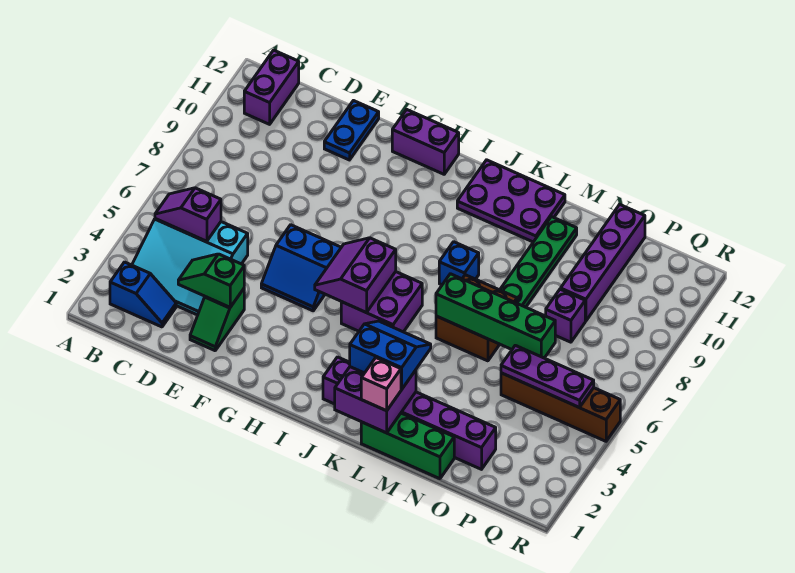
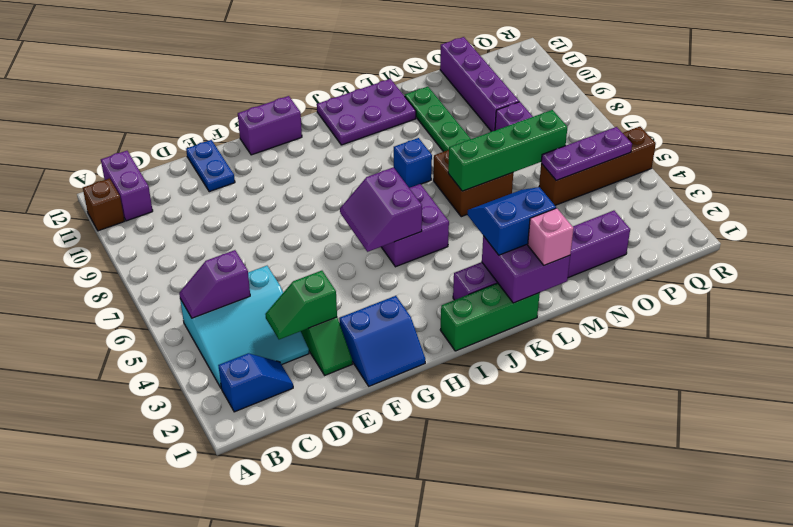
none -> brown 1x1 brick [83,178,125,231]
blue 2x2 slope [261,225,341,311] -> blue 2x2 slope moved to [339,296,425,386]
green 1x3 brick [361,413,454,479] -> green 1x3 brick moved to [440,283,540,351]

